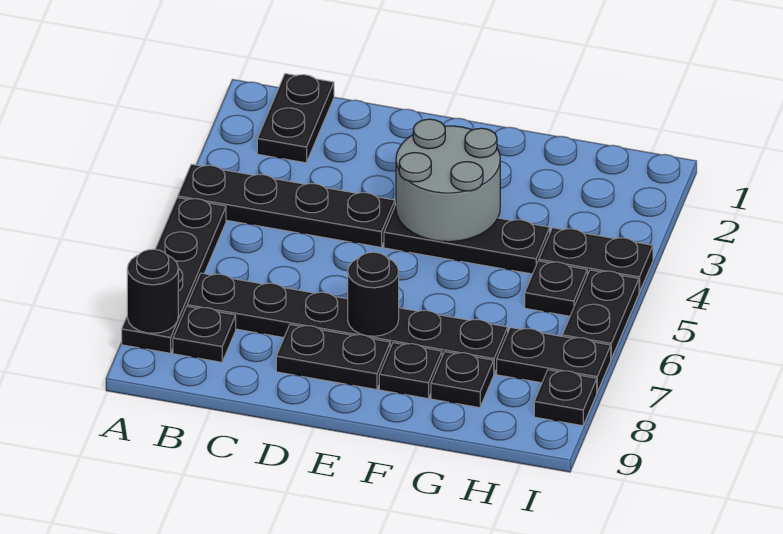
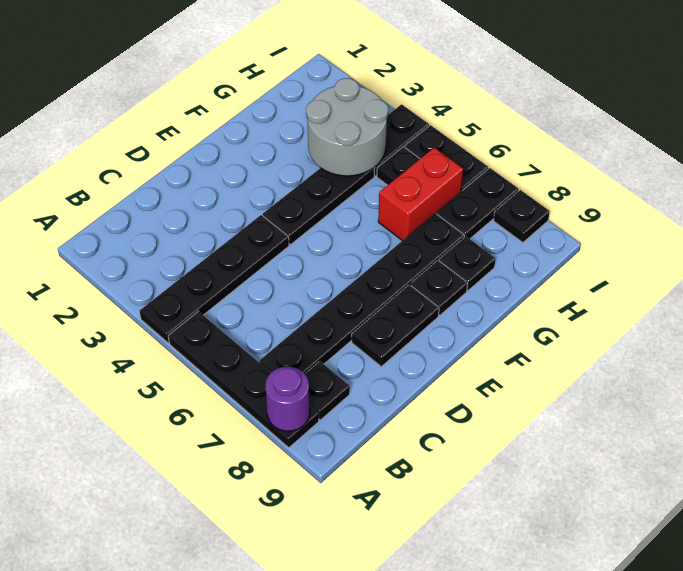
black 1x1 round brick [127,249,178,333] -> purple 1x1 round brick [265,367,310,431]
black 1x2 plate [257,74,334,163] -> none
grey 2x2 round brick [396,119,500,242] -> grey 2x2 round brick moved to [306,78,388,176]
black 1x1 round brick [348,252,399,336] -> none
none -> red 1x2 brick [378,148,463,241]

